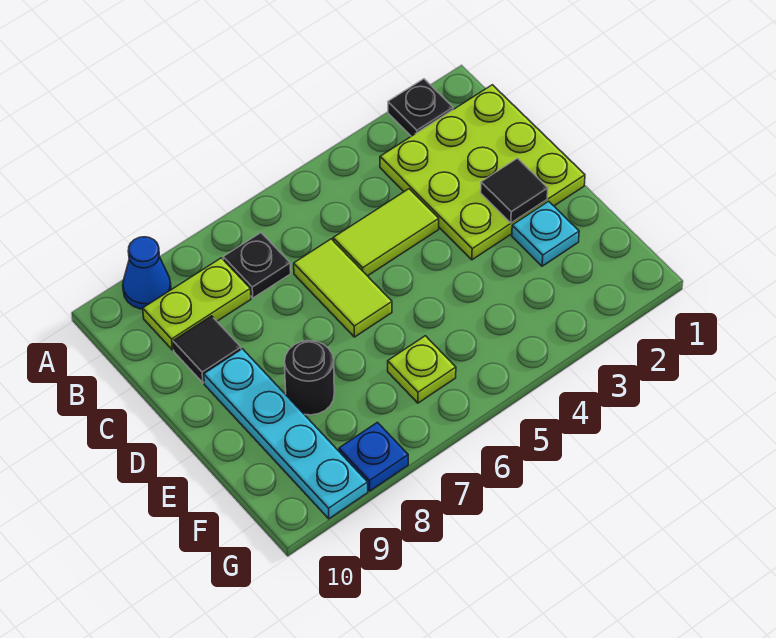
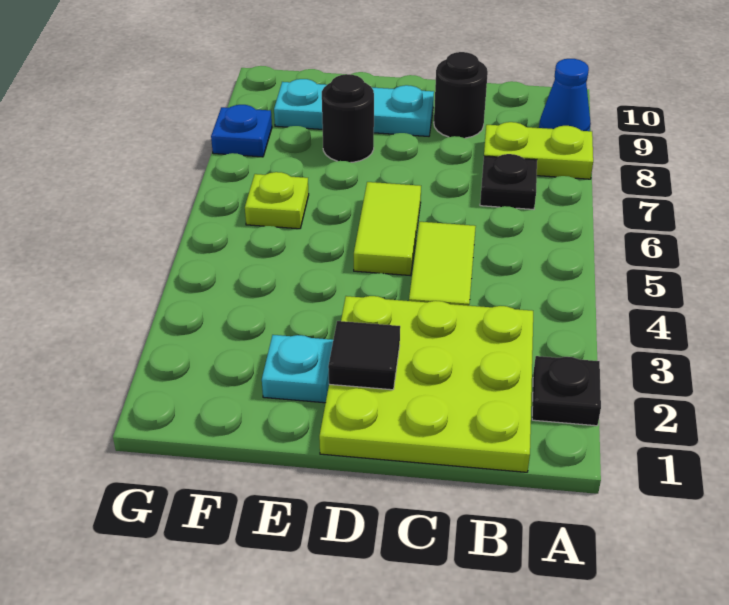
lime 1x2 plate [143,258,251,350] -> lime 1x2 plate turned to [484,122,593,179]
lime 1x2 tile [294,239,392,337] -> lime 1x2 tile turned to [354,182,421,276]
black 1x1 tile [173,316,241,383] -> black 1x1 round brick [434,52,488,138]
cyan 1x4 plate [204,349,368,519] -> cyan 1x3 plate [274,79,434,136]

